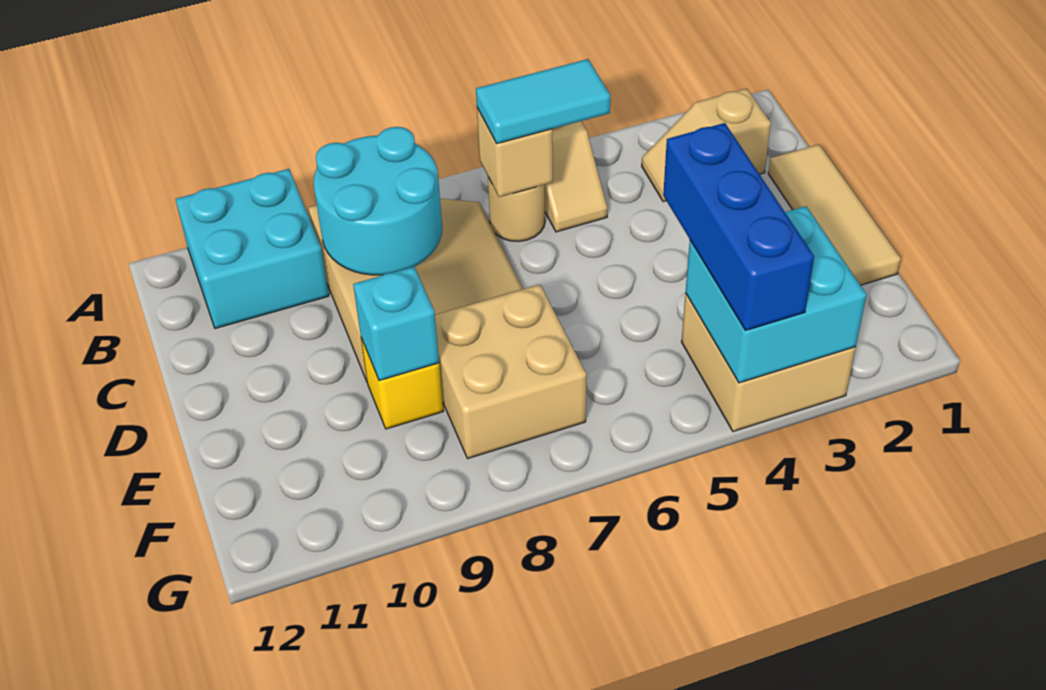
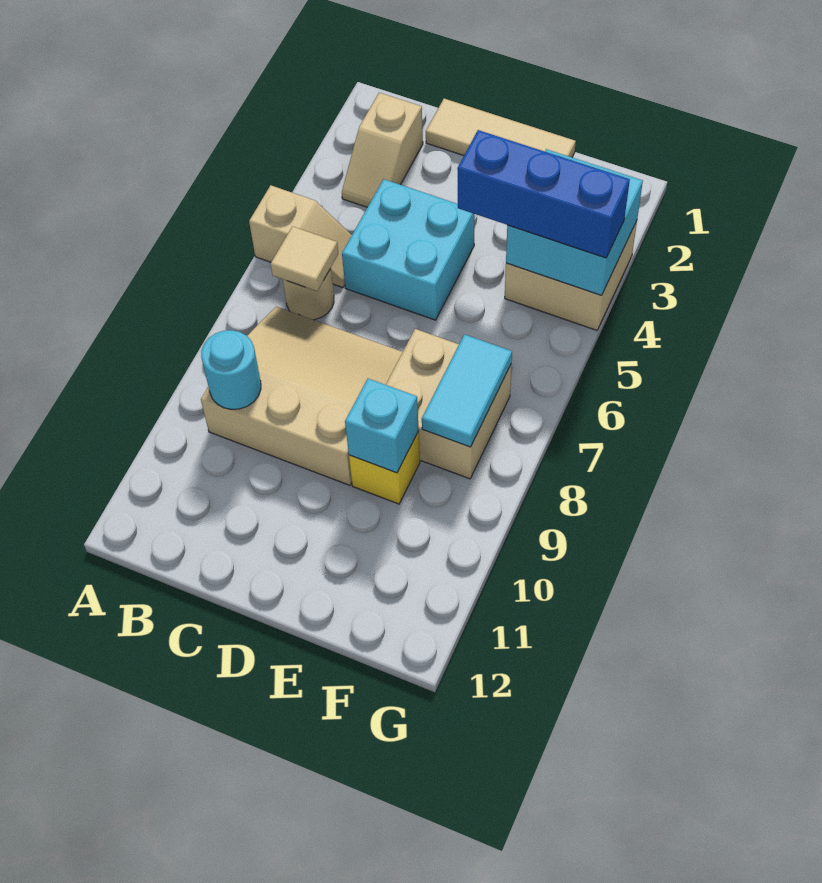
cyan 2x2 brick [176,169,329,328] -> cyan 2x2 brick moved to [342,179,475,320]
cyan 1x2 tile [476,59,610,144] -> cyan 1x2 tile moved to [422,334,512,447]
tan 1x1 brick [477,108,553,197] -> tan 1x1 tile [271,226,338,291]
cyan 2x2 round brick [314,127,442,275] -> cyan 1x1 round brick [201,330,261,409]

